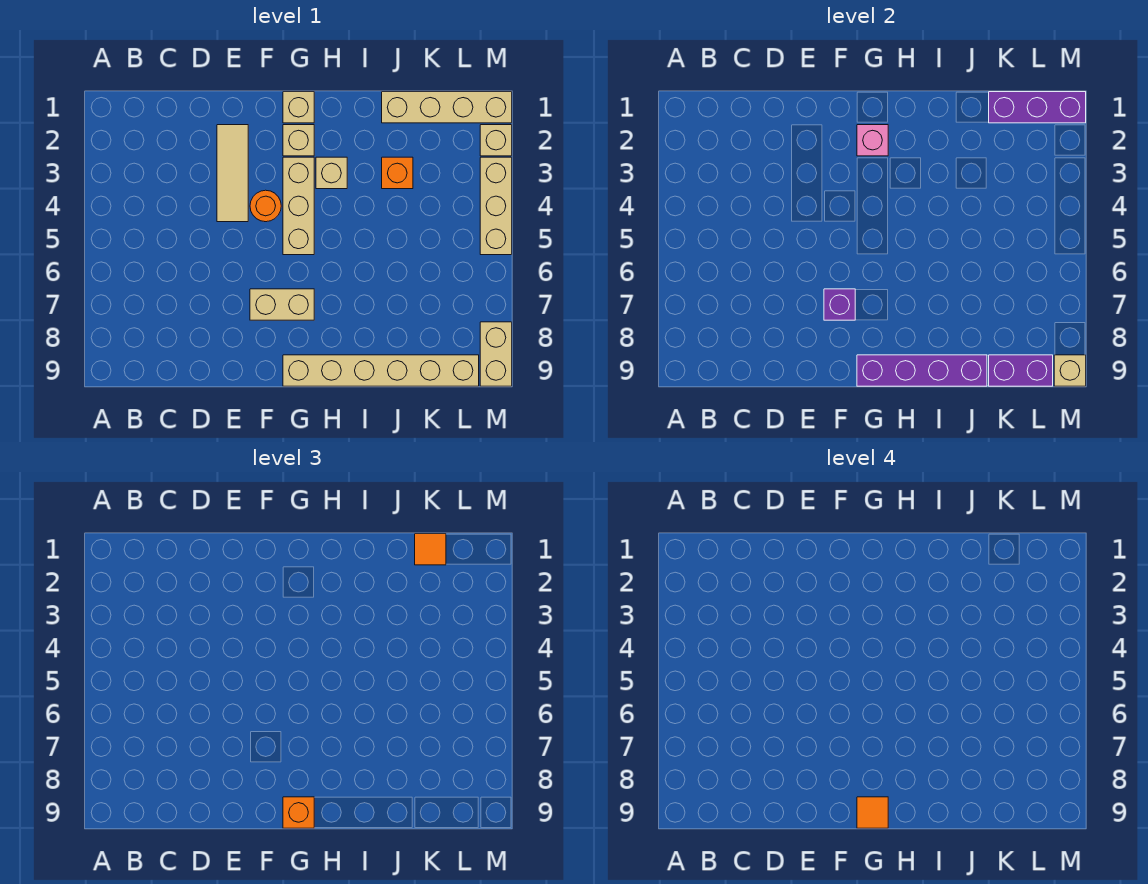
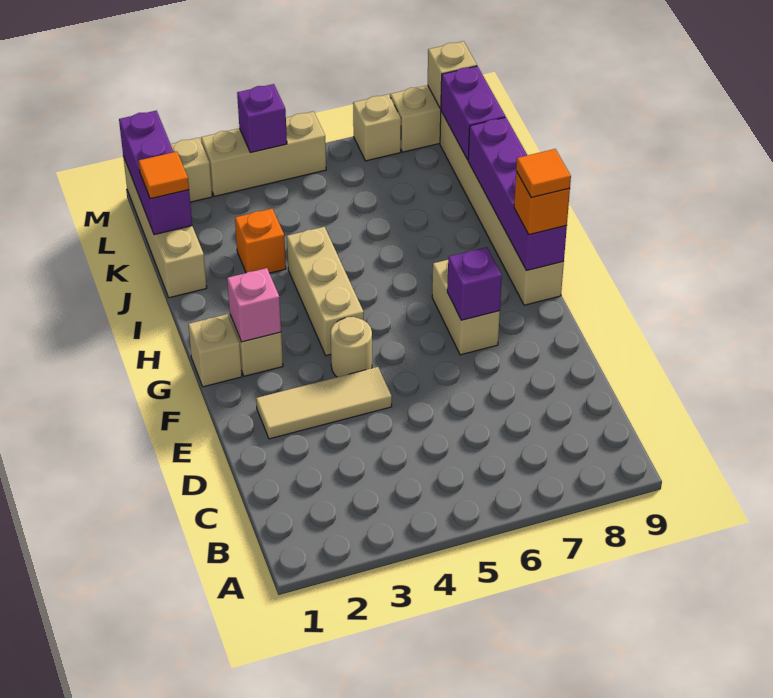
orange 1x1 round brick [250,190,281,222] -> tan 1x1 round brick [331,317,372,377]
tan 1x3 brick [283,157,314,255] -> tan 1x3 brick turned to [287,227,364,356]
tan 1x1 brick [316,157,347,189] -> tan 1x1 brick moved to [353,94,401,161]
none -> purple 1x1 brick [237,84,287,153]

